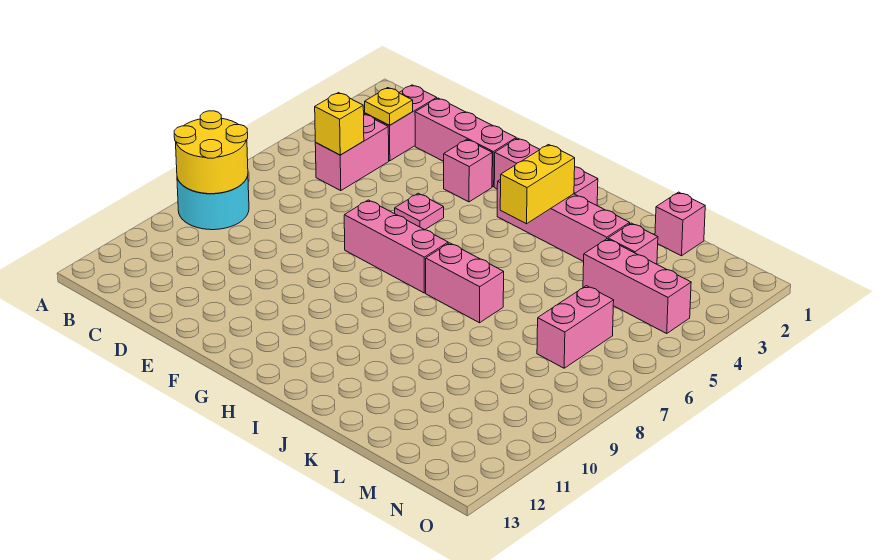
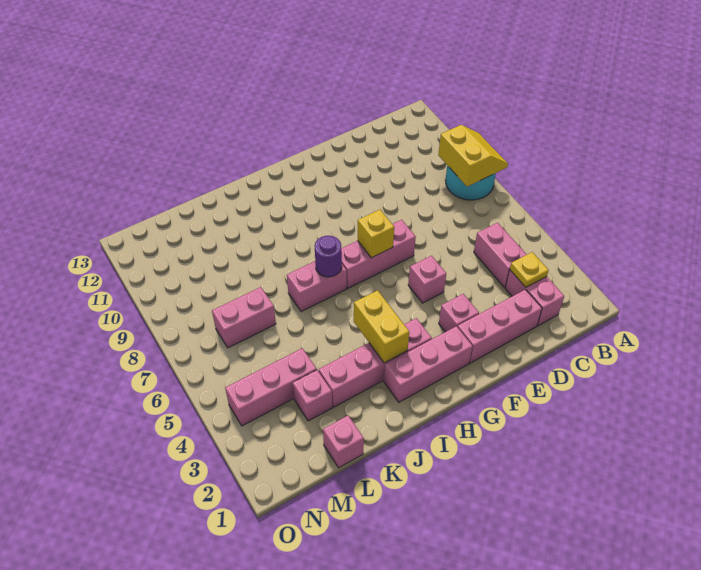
yellow 2x2 round brick [174,111,248,194] -> yellow 2x2 slope [438,125,508,187]
yellow 1x1 brick [315,93,364,155] -> yellow 1x1 brick moved to [358,210,394,258]
pink 1x1 plate [395,193,444,230] -> pink 1x1 brick [408,256,446,303]
none -> purple 1x1 round brick [315,236,342,277]
pink 1x2 brick [537,286,614,368] -> pink 1x2 brick turned to [212,287,276,348]

